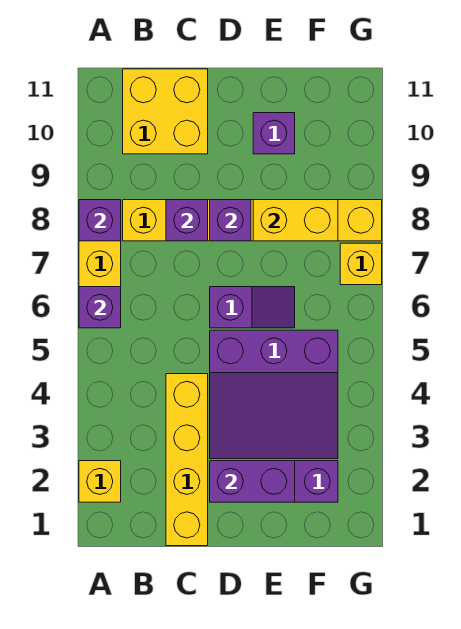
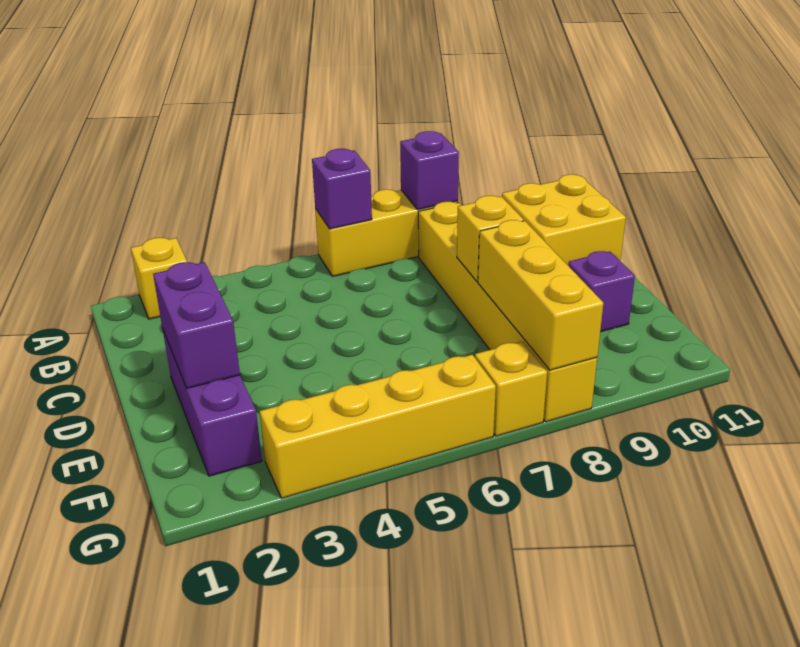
yellow 1x4 brick [166,374,208,546] -> yellow 1x4 brick moved to [260,355,496,498]
purple 1x1 brick [166,200,208,241] -> none
purple 3x3 slope [210,330,338,459] -> none
purple 1x2 slope [210,287,295,328] -> none
purple 1x1 brick [210,200,251,241] -> yellow 1x1 brick [457,195,524,282]
yellow 1x2 brick [253,200,338,241] -> yellow 1x3 brick [478,220,603,370]

